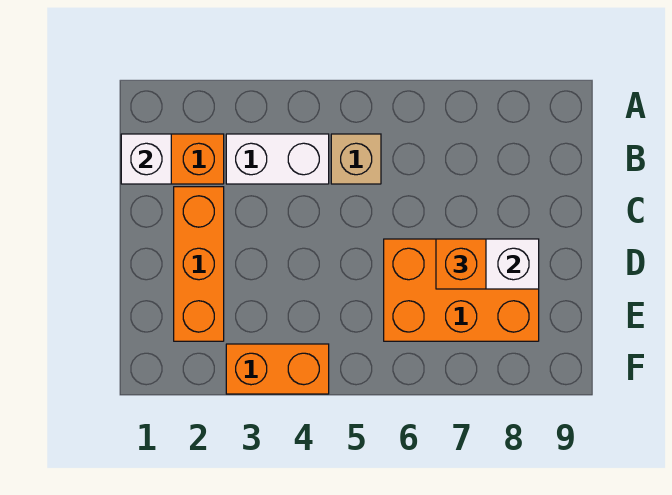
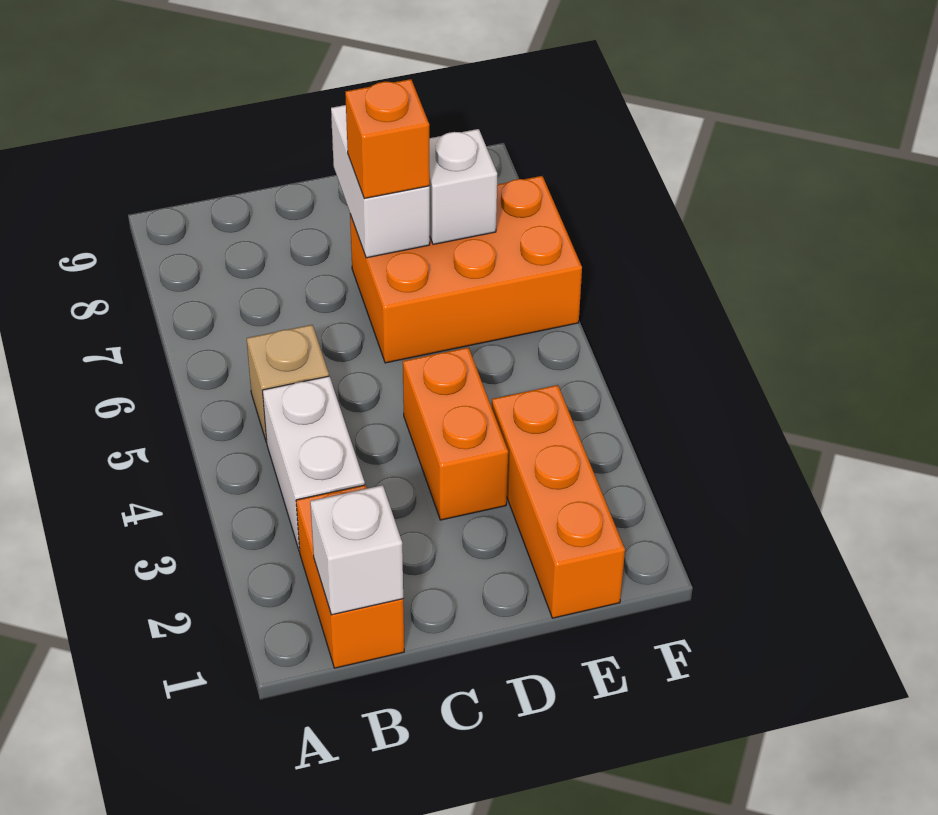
orange 1x3 brick [174,187,224,341] -> orange 1x3 brick turned to [492,385,625,618]
orange 2x3 brick [384,239,539,341] -> orange 2x3 brick turned to [350,176,582,363]
none -> white 1x1 brick [429,129,497,244]
orange 1x2 brick [226,344,329,394] -> orange 1x2 brick moved to [403,348,508,520]

